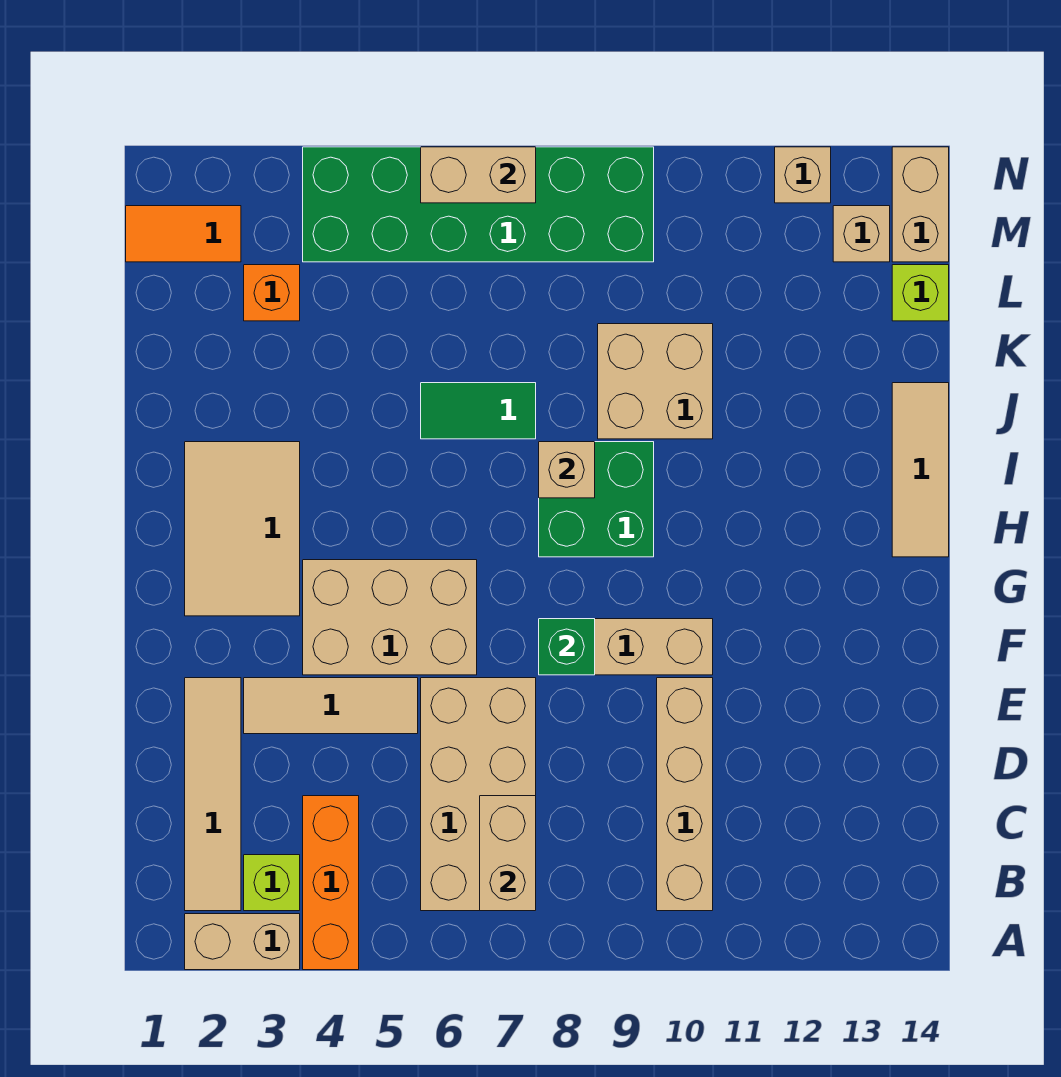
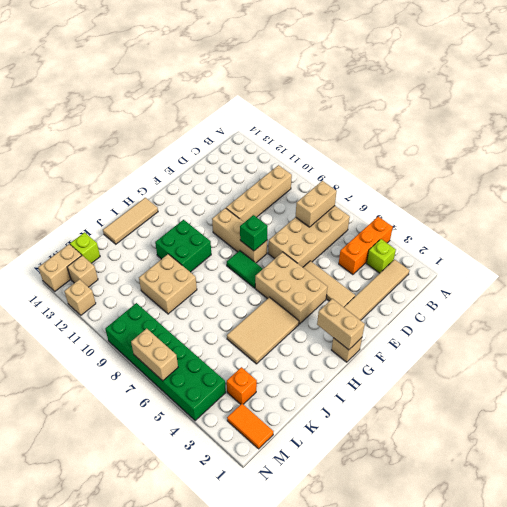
tan 1x2 brick [185,914,300,970] -> tan 1x2 brick moved to [317,299,365,350]
tan 2x3 tile [185,442,300,616] -> tan 2x3 tile moved to [227,297,299,364]
green 2x2 brick [539,442,654,557] -> green 2x2 brick moved to [155,220,211,272]
tan 1x1 brick [539,442,595,498] -> tan 1x1 brick moved to [332,338,362,362]
green 1x2 tile [421,383,536,439] -> green 1x2 tile moved to [227,251,263,288]

